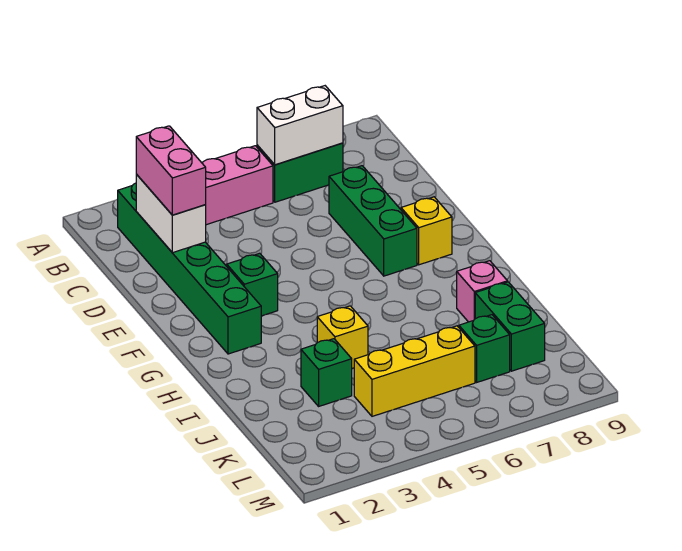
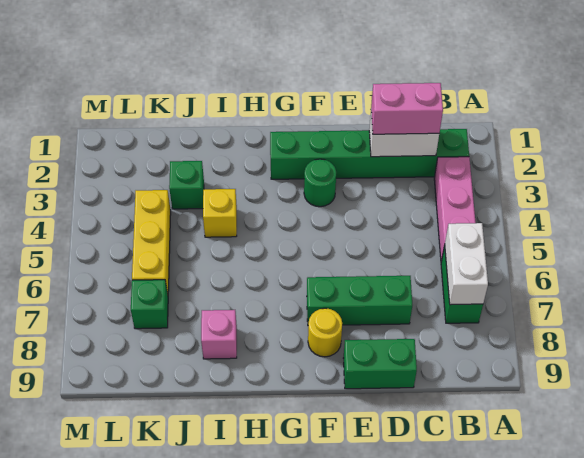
green 1x1 brick [227,253,278,316] -> green 1x1 round brick [304,159,336,207]
yellow 1x1 brick [401,197,452,265] -> yellow 1x1 round brick [308,308,342,357]
green 1x2 brick [475,282,545,371] -> green 1x2 brick moved to [343,339,417,389]

